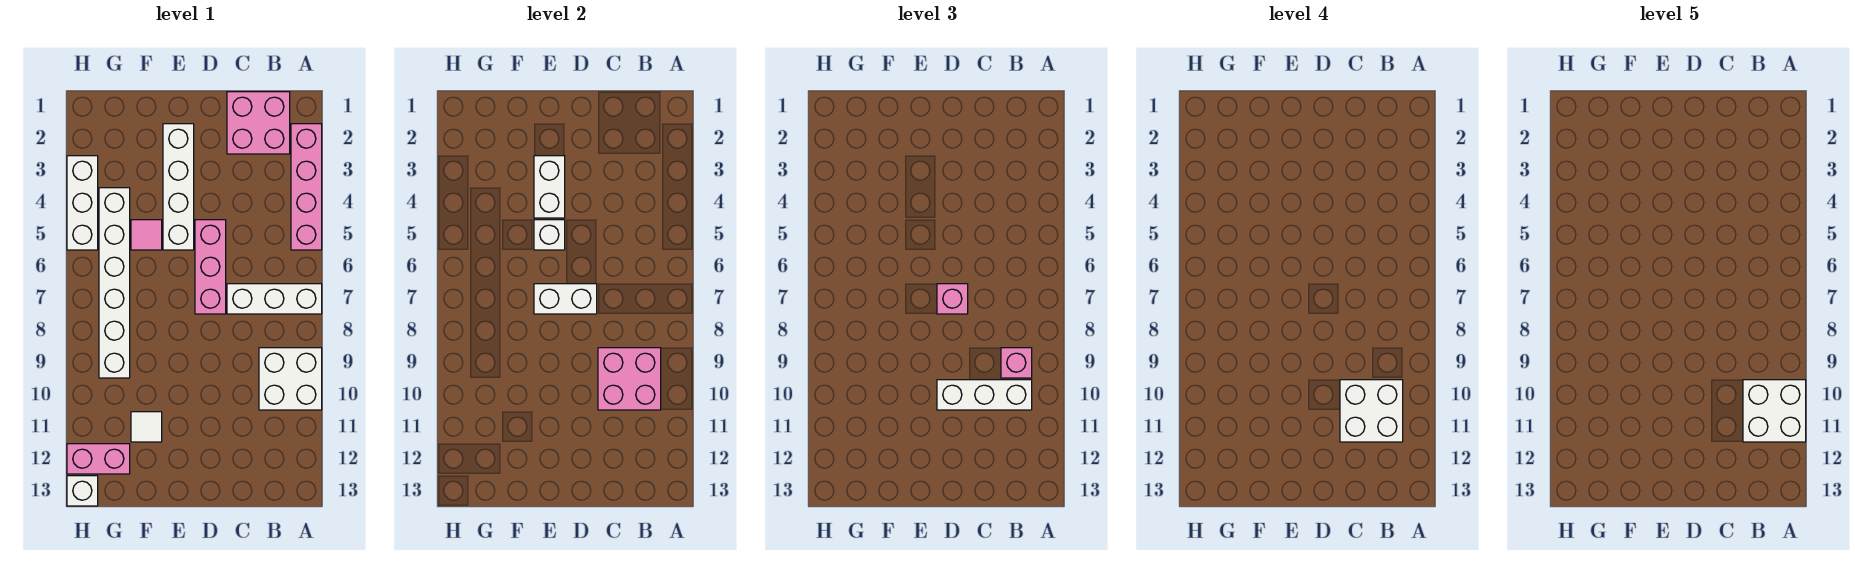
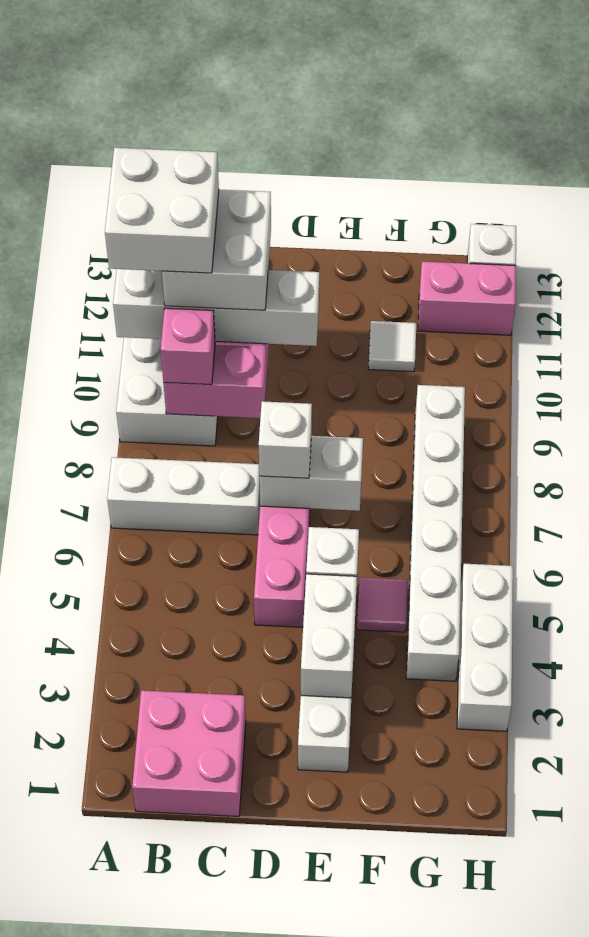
pink 1x4 brick [291,124,322,250] -> none
white 1x3 brick [937,380,1032,410] -> white 1x4 brick [113,269,319,346]
pink 1x1 brick [937,284,968,314] -> white 1x1 brick [259,401,312,478]

